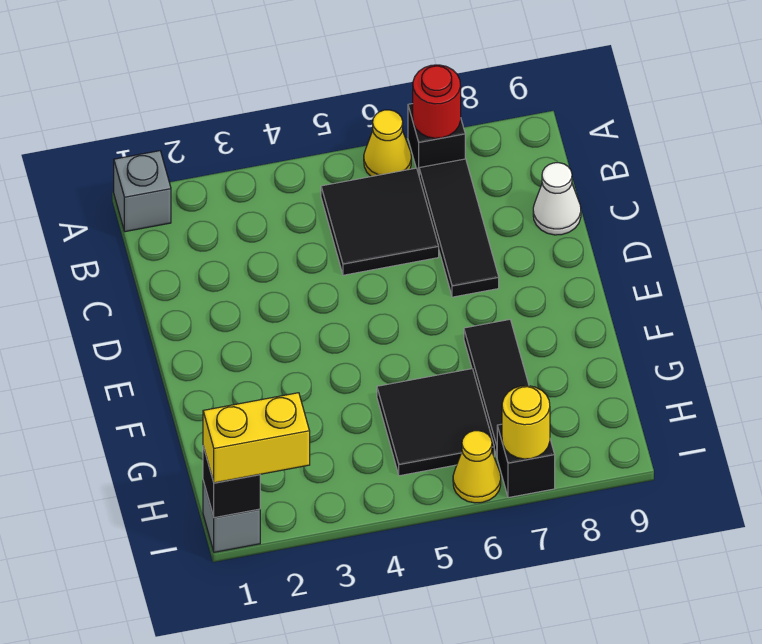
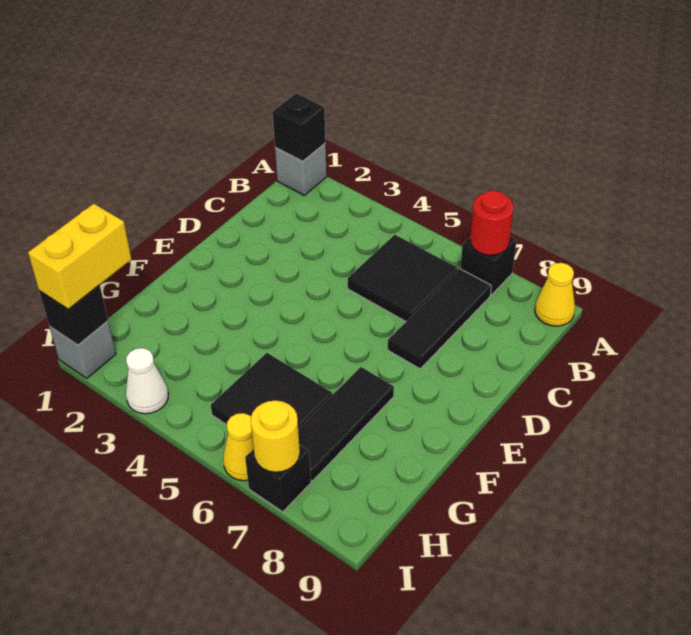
none -> black 1x1 brick [272,93,326,161]
yellow 1x1 cone [364,110,411,177] -> yellow 1x1 cone moved to [535,263,575,326]
white 1x1 cone [533,163,581,235] -> white 1x1 cone moved to [126,348,168,414]
yellow 1x2 brick [203,393,310,483] -> yellow 1x2 brick turned to [28,204,131,309]

